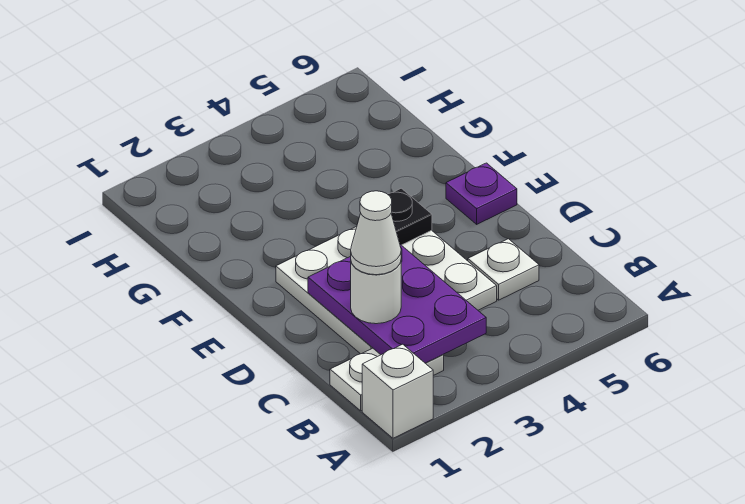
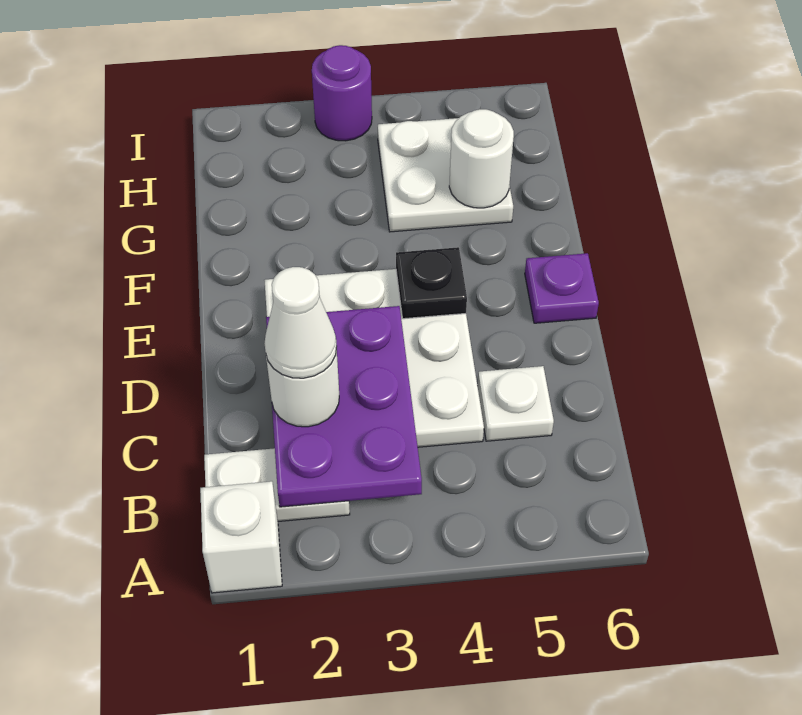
none -> white 2x2 plate [378,118,513,232]
none -> white 1x1 round brick [449,109,514,208]
none -> purple 1x1 round brick [312,45,372,141]

